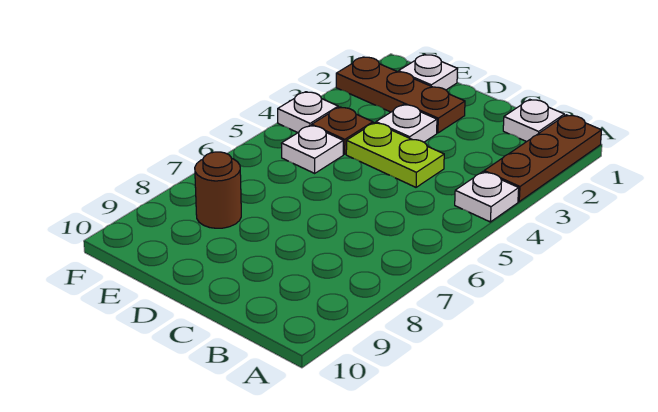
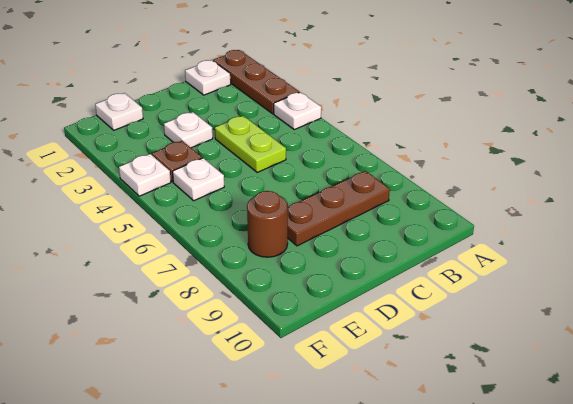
lime 1x2 plate [346,123,444,187] -> lime 1x2 plate turned to [215,116,286,172]
brown 1x3 plate [336,57,465,133] -> brown 1x3 plate moved to [288,171,390,246]

